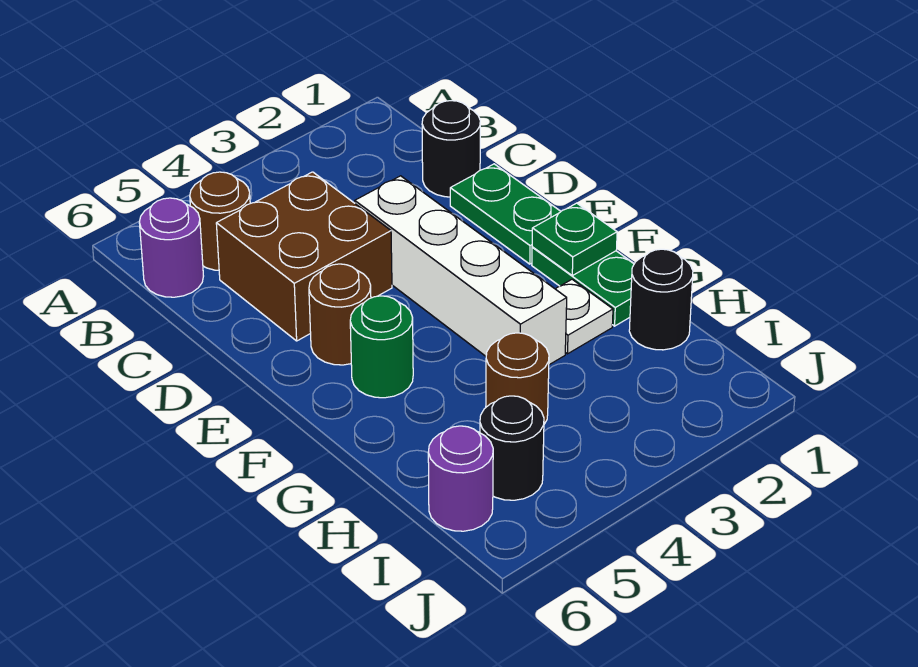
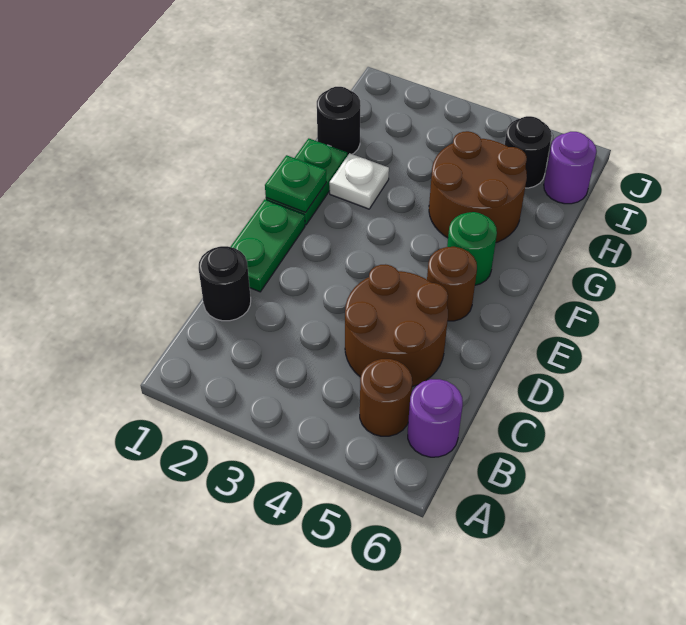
brown 2x2 brick [216,172,392,341] -> brown 2x2 round brick [345,264,448,387]
white 1x4 brick [355,176,567,365] -> none
brown 1x1 round brick [486,333,549,424] -> brown 2x2 round brick [429,131,527,243]

